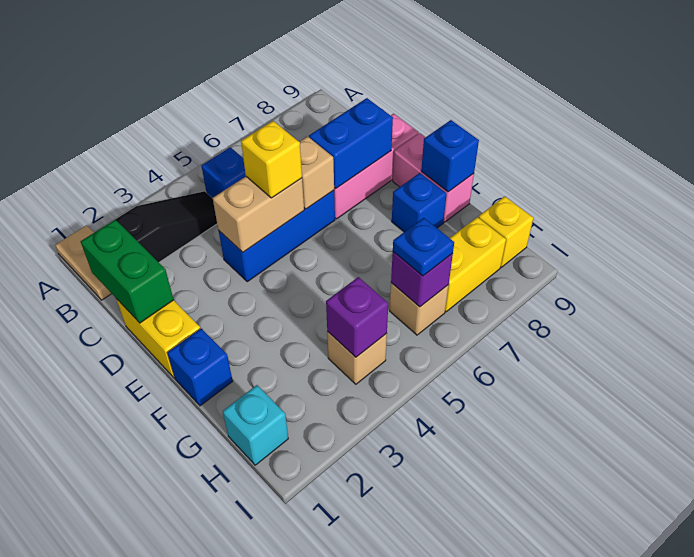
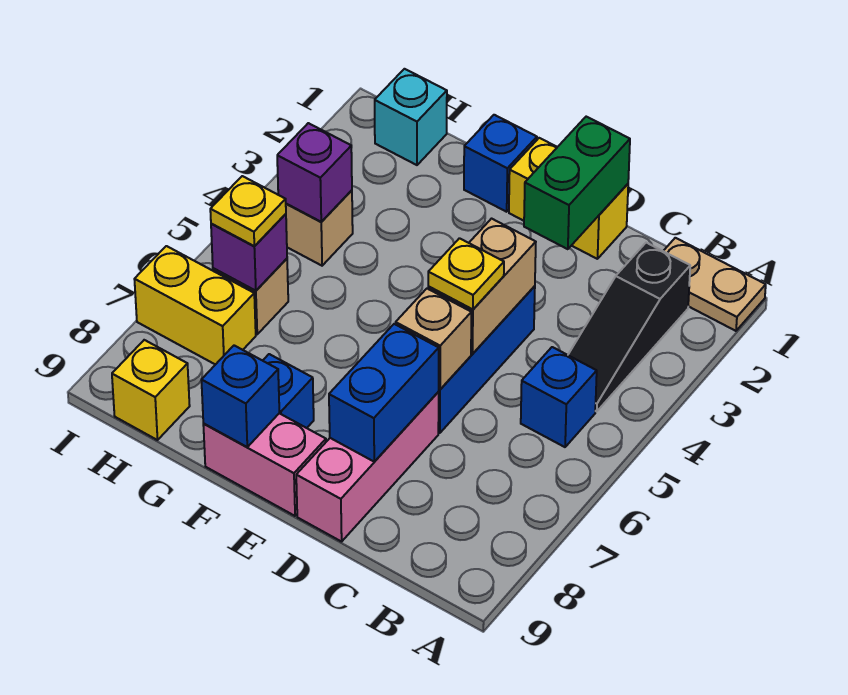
green 1x2 brick [81,220,174,323] -> green 1x2 brick turned to [524,117,630,249]
yellow 1x1 brick [241,121,302,198] -> yellow 1x1 plate [428,238,504,309]
blue 1x1 plate [393,218,454,276] -> yellow 1x1 plate [210,176,286,246]
yellow 1x2 brick [445,217,506,312] -> yellow 1x2 brick turned to [134,246,256,365]

